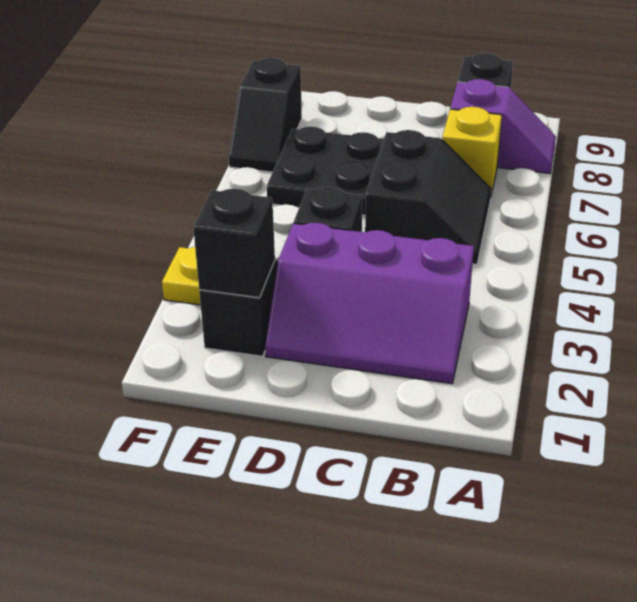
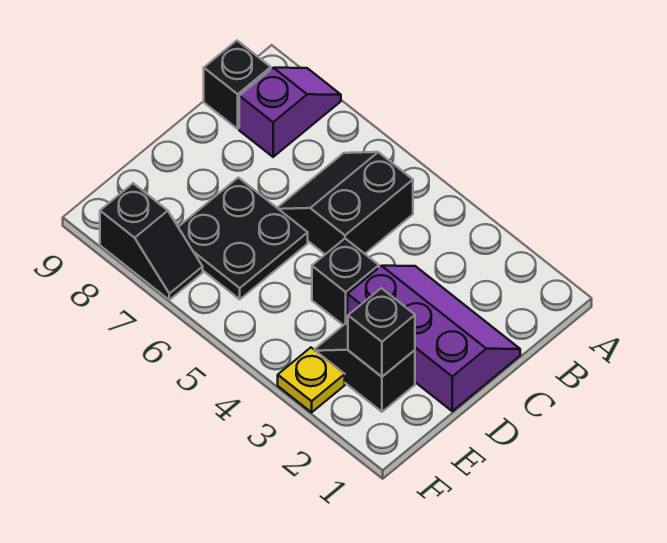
purple 2x3 slope [265,223,474,384] -> purple 2x3 slope turned to [347,266,520,411]
black 2x2 slope [365,130,491,264] -> black 2x2 slope turned to [277,152,413,254]
yellow 1x1 brick [442,107,502,195] -> none

